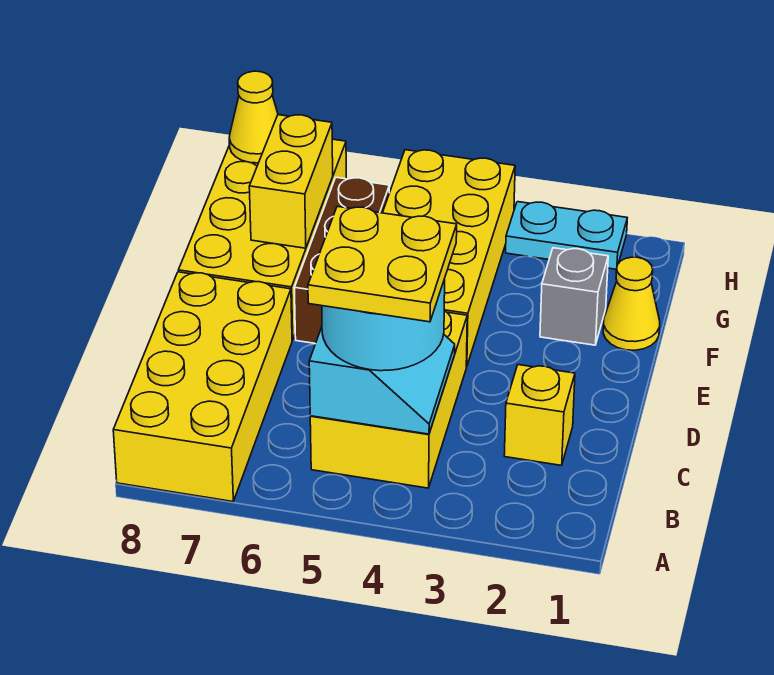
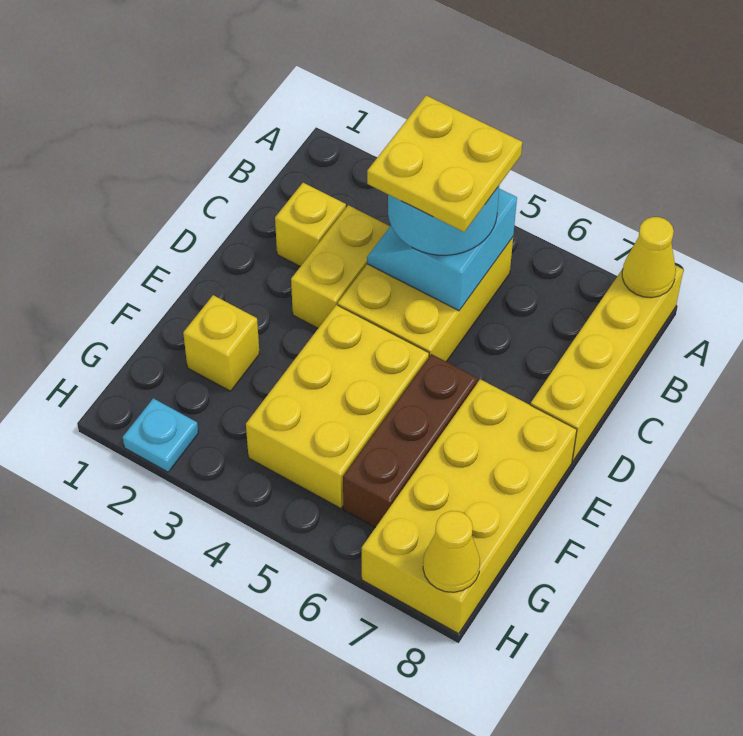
yellow 2x4 brick [113,272,292,502] -> yellow 1x4 brick [531,266,683,461]
yellow 2x4 brick [383,150,515,367] -> yellow 2x3 brick [246,305,429,508]
yellow 1x1 cone [603,257,660,350] -> yellow 1x1 cone moved to [622,217,676,298]
grey 1x1 brick [540,248,608,345] -> yellow 1x1 brick [183,295,260,391]
yellow 1x2 brick [249,115,333,248] -> yellow 1x2 brick moved to [291,205,390,328]
cyan 1x2 plate [506,202,627,270] -> cyan 1x1 plate [123,398,198,472]

